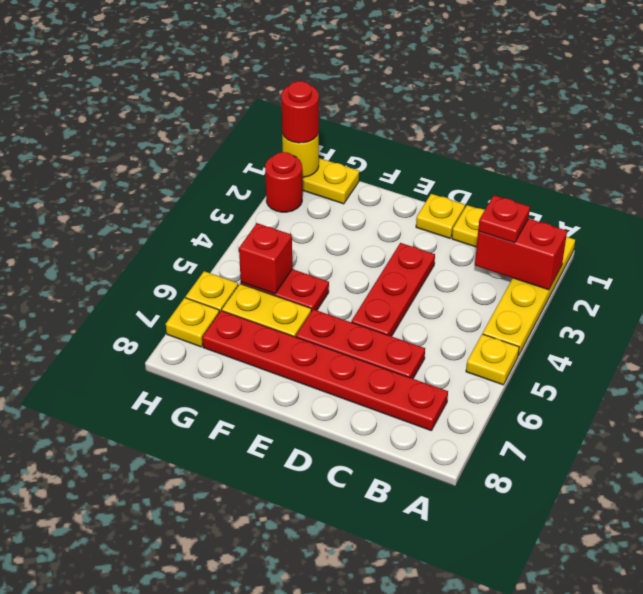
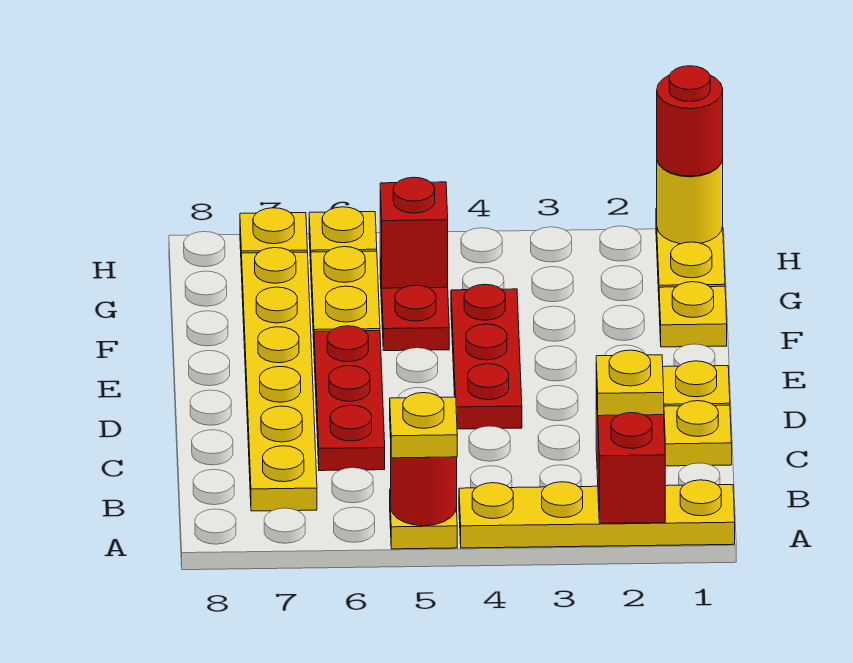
none -> yellow 1x1 plate [390,393,457,458]
red 1x1 plate [478,195,530,243] -> yellow 1x1 plate [596,350,664,416]
red 1x6 plate [202,311,448,431] -> yellow 1x6 plate [242,248,317,511]
red 1x3 plate [351,243,435,336] -> red 1x3 plate turned to [451,284,522,429]
none -> yellow 1x1 plate [659,282,727,347]
red 1x1 round brick [265,152,302,212] -> red 1x1 round brick moved to [391,457,457,526]

